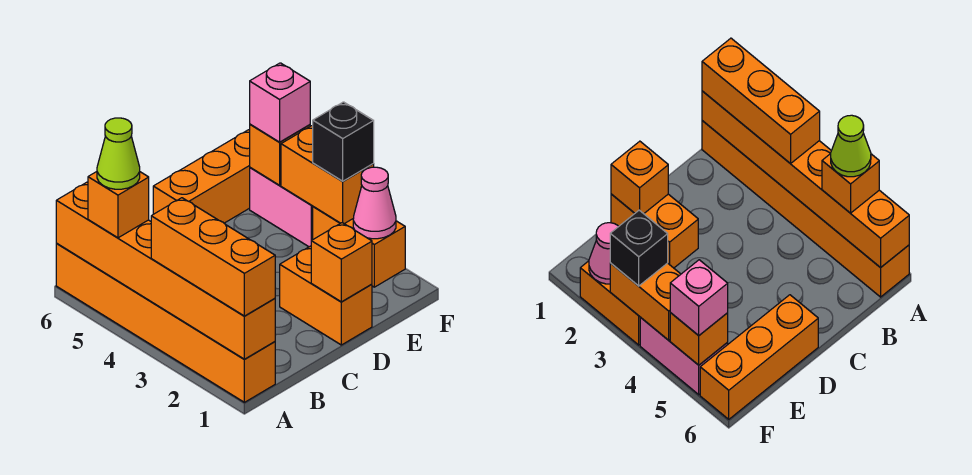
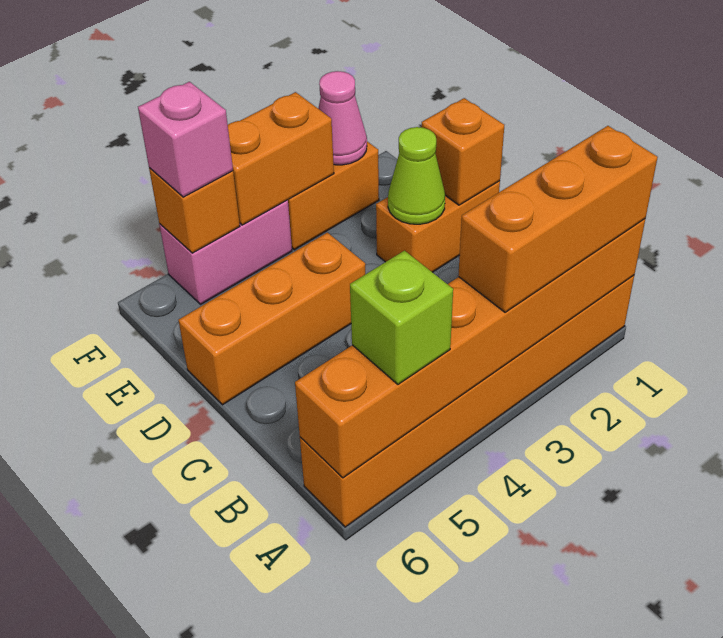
orange 1x1 brick [88,172,149,238] -> lime 1x1 brick [350,251,453,384]
lime 1x1 cone [97,118,140,189] -> lime 1x1 cone moved to [388,127,445,224]
orange 1x3 brick [153,130,250,223] -> orange 1x3 brick turned to [178,233,365,405]
black 1x1 brick [313,102,374,181] -> none

